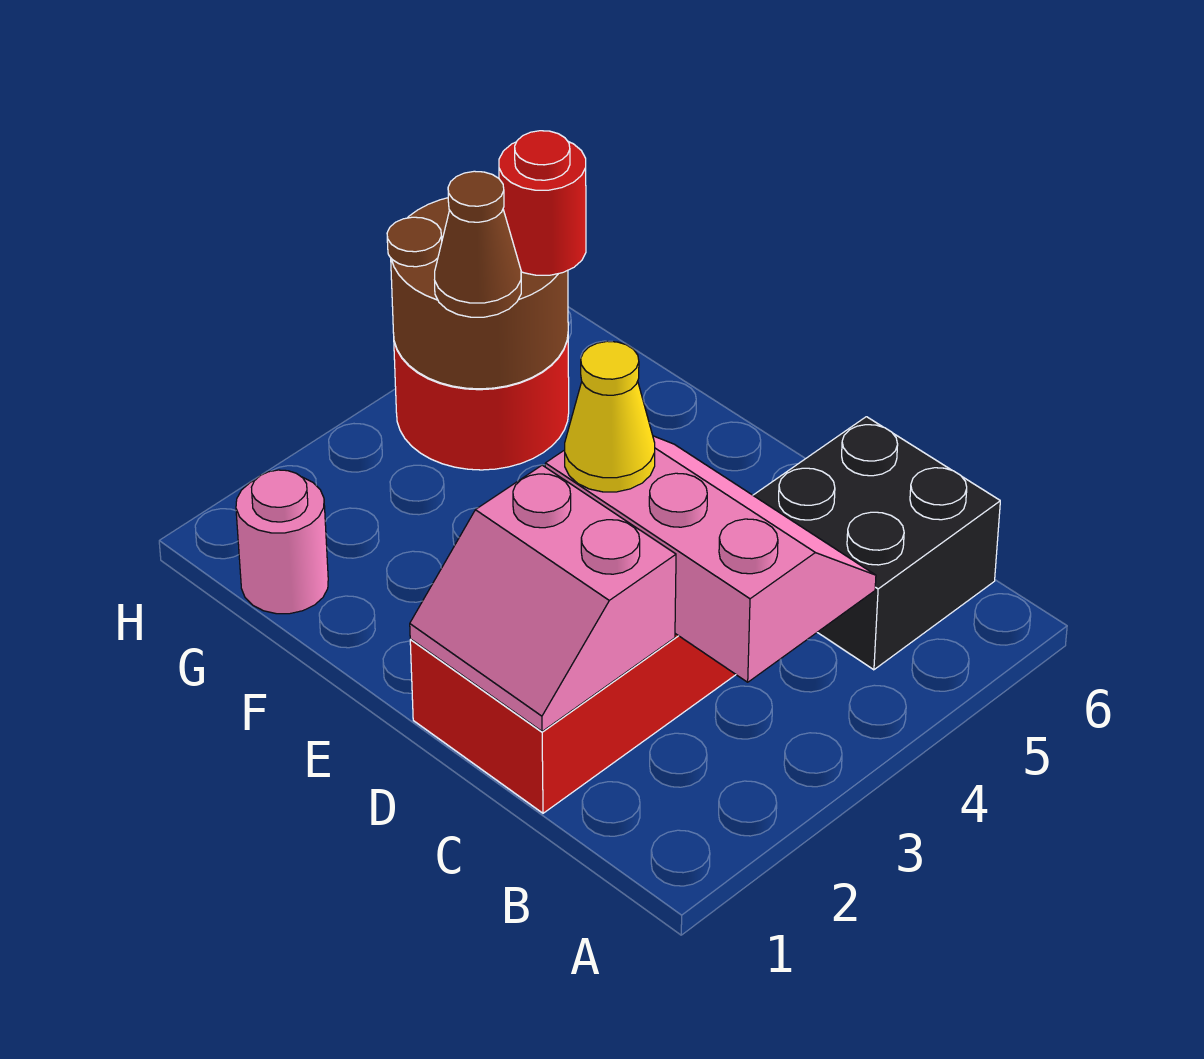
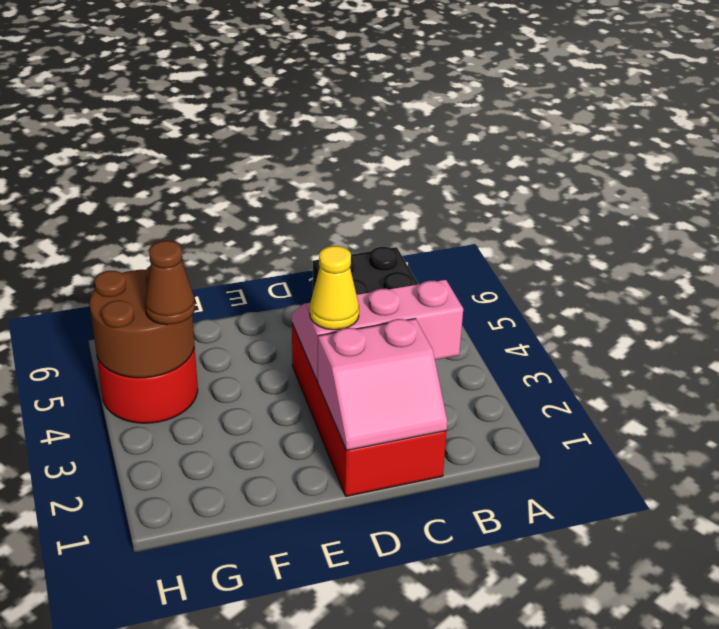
pink 1x1 round brick [236,470,328,614] -> none
red 1x1 round brick [499,131,586,275] -> none

